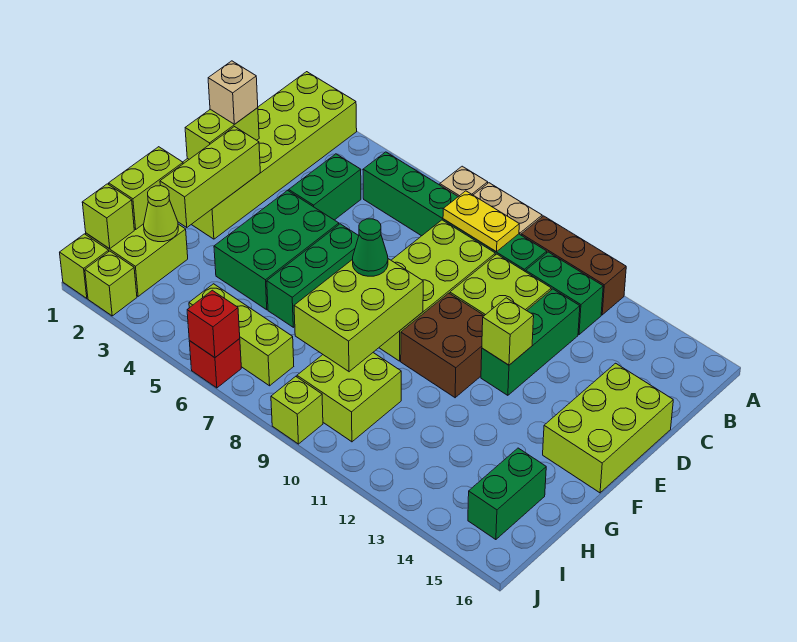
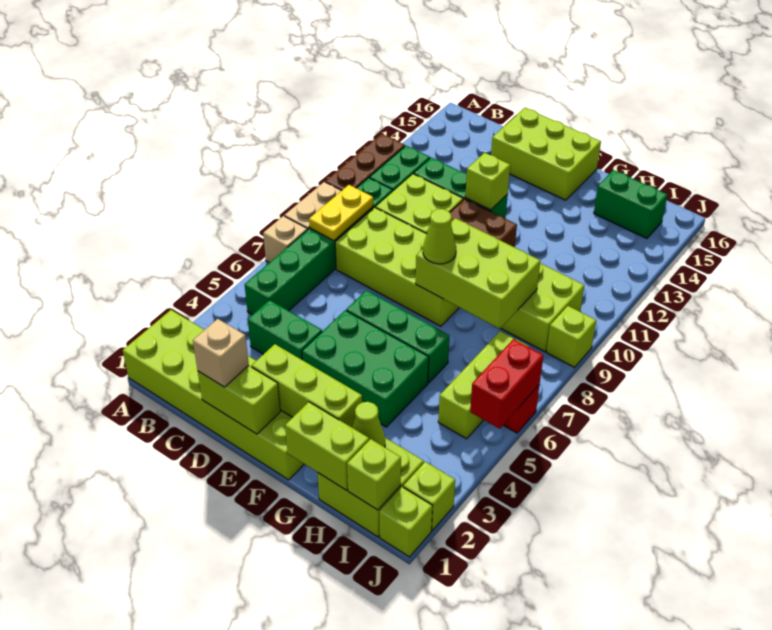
green 1x1 cone [353,219,388,276] -> lime 1x1 cone [423,209,456,264]
red 1x1 brick [187,290,240,358] -> red 1x2 brick [470,339,543,429]

